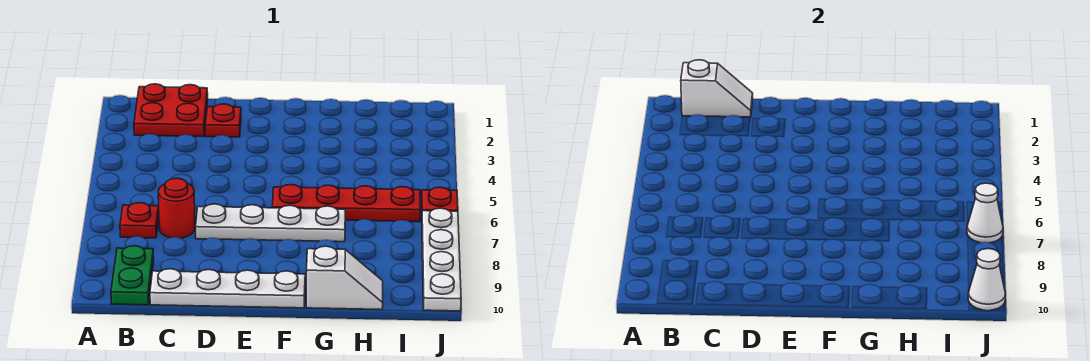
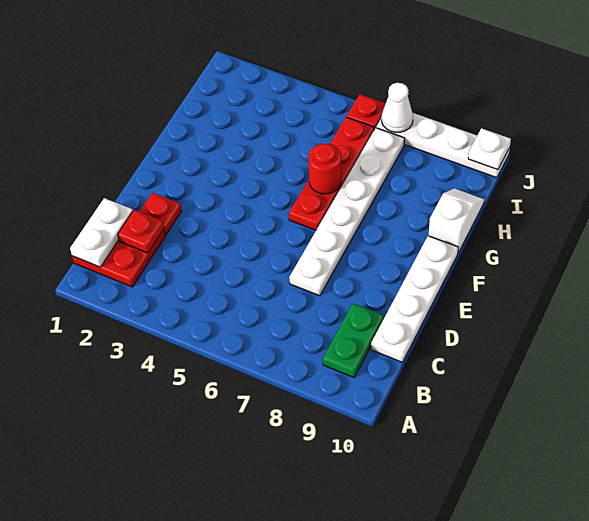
white 1x2 slope [681,60,753,117] -> white 1x2 plate [70,198,133,267]
red 1x1 plate [120,203,159,238] -> red 1x1 plate moved to [118,210,164,253]
green 1x2 plate [111,246,154,305] -> green 1x2 plate turned to [323,304,384,378]
red 1x1 round brick [158,178,195,238] -> red 1x1 round brick moved to [308,144,341,194]
white 1x4 plate [196,204,345,242] -> white 1x6 plate [289,128,405,296]
white 1x1 cone [968,249,1006,311] -> white 1x1 plate [468,128,511,170]

